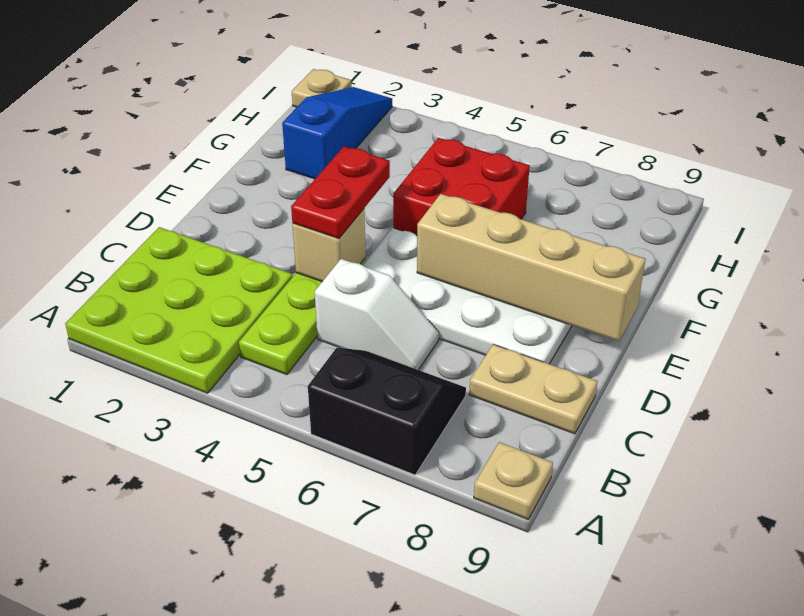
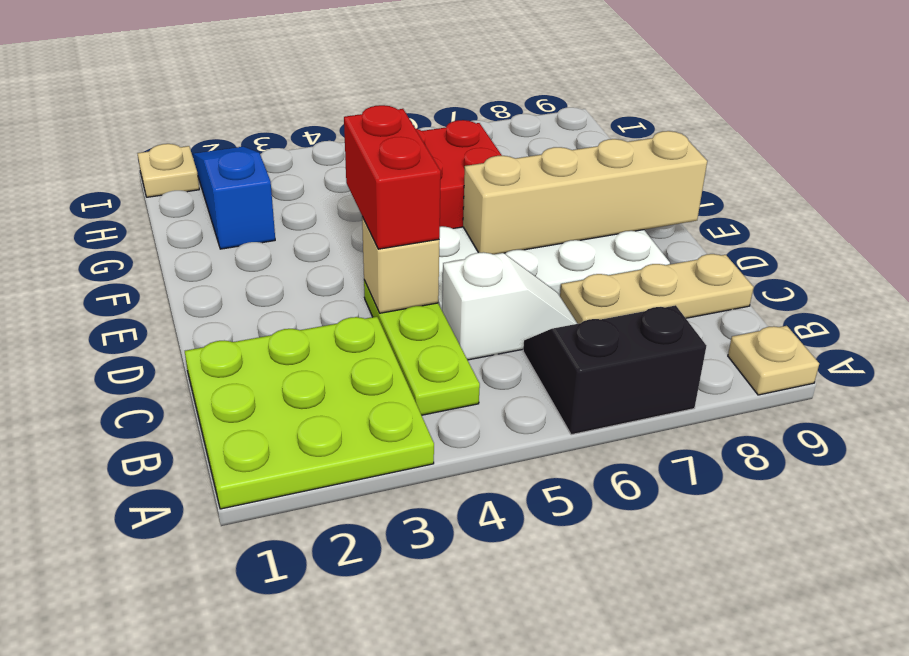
tan 1x2 plate [469,344,598,434] -> tan 1x3 plate [560,254,754,324]
red 1x2 plate [291,146,390,239] -> red 1x2 brick [344,105,441,249]

